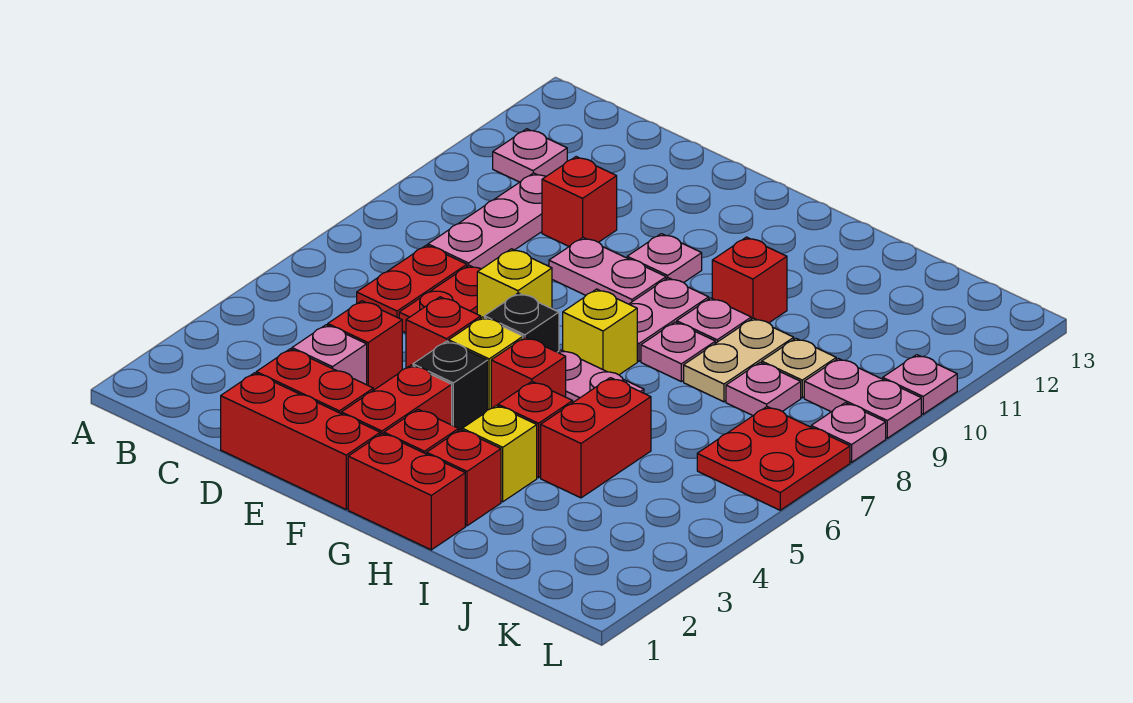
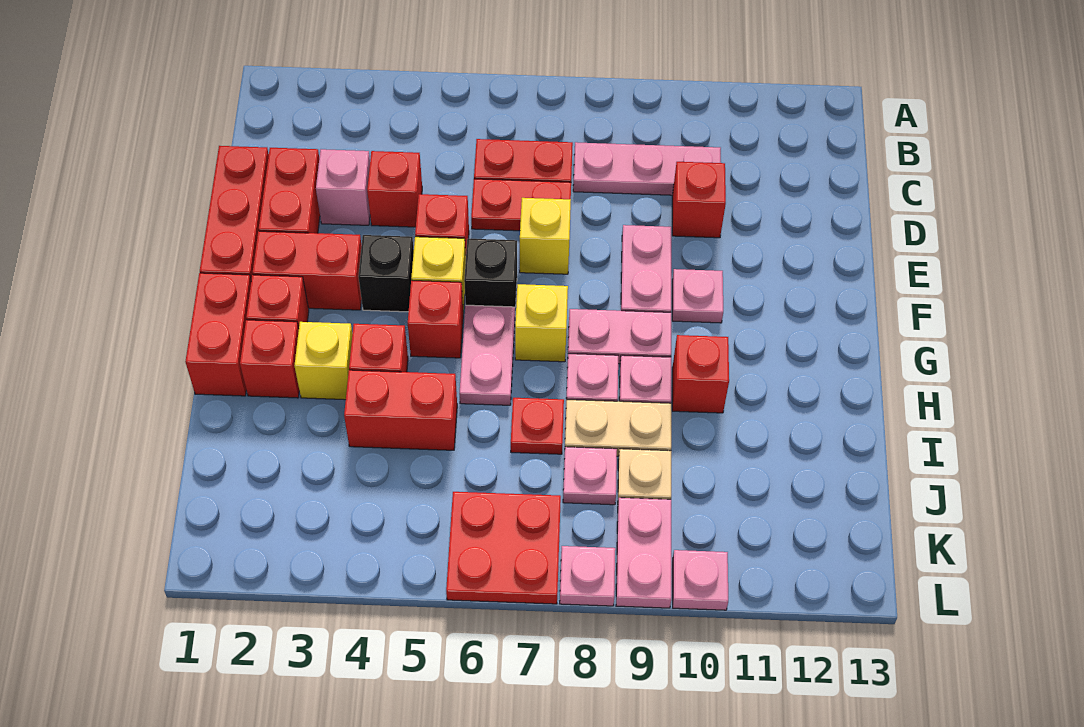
pink 1x1 plate [493,129,567,182] -> none
none -> red 1x1 plate [511,398,564,454]

